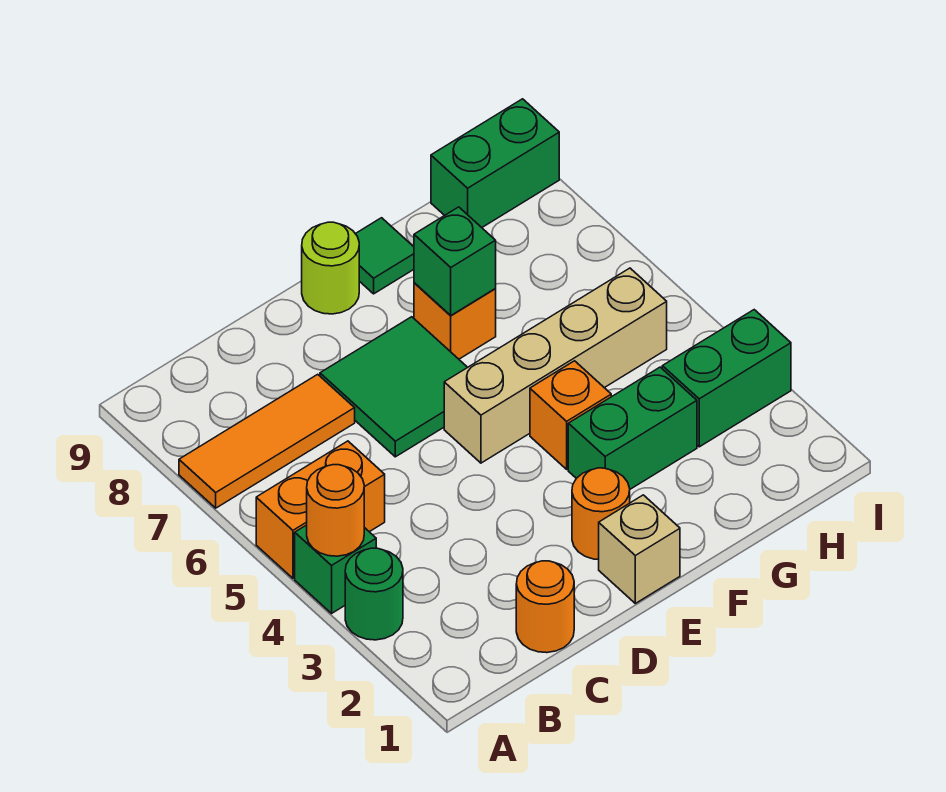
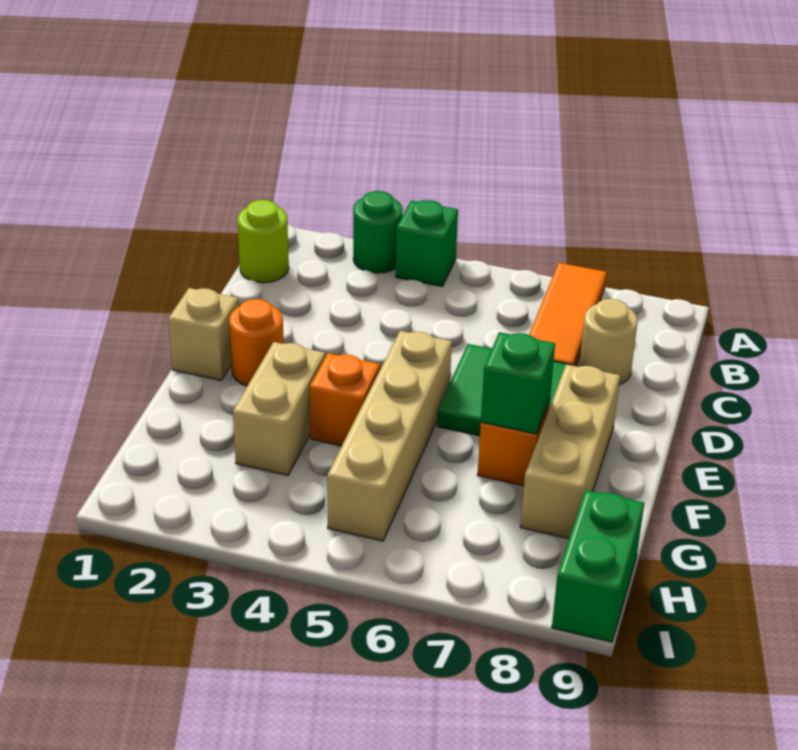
orange 1x1 round brick [307,465,364,556] -> none
orange 1x2 brick [256,441,385,578] -> none
orange 1x1 round brick [516,561,574,653] -> none
none -> tan 1x1 round brick [579,299,638,385]
none -> tan 1x3 brick [520,364,620,539]
lime 1x1 round brick [302,222,359,314] -> lime 1x1 round brick moved to [238,200,289,283]
green 1x2 brick [568,367,697,489] -> tan 1x2 brick [233,342,325,475]
green 1x1 tile [356,218,414,294] -> none
green 1x2 brick [662,310,791,447] -> none

